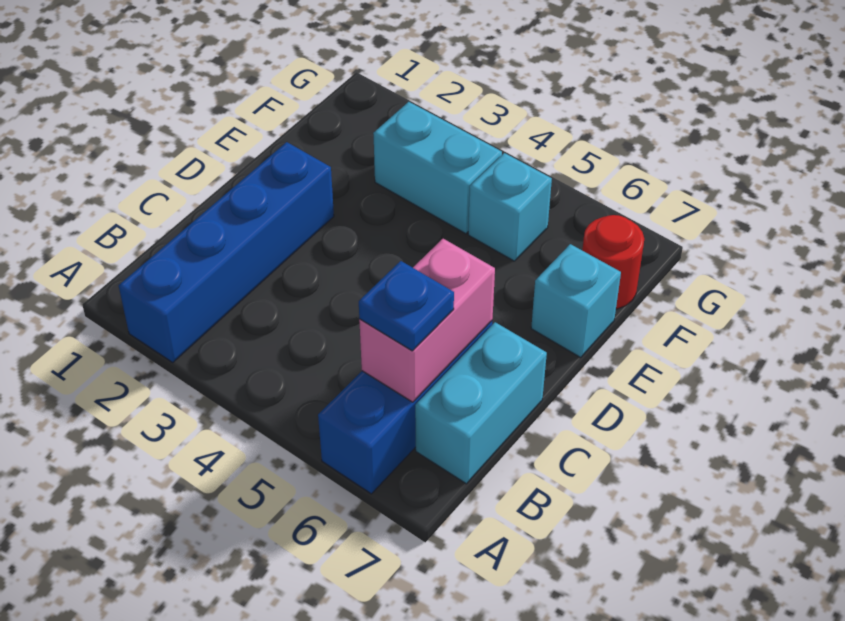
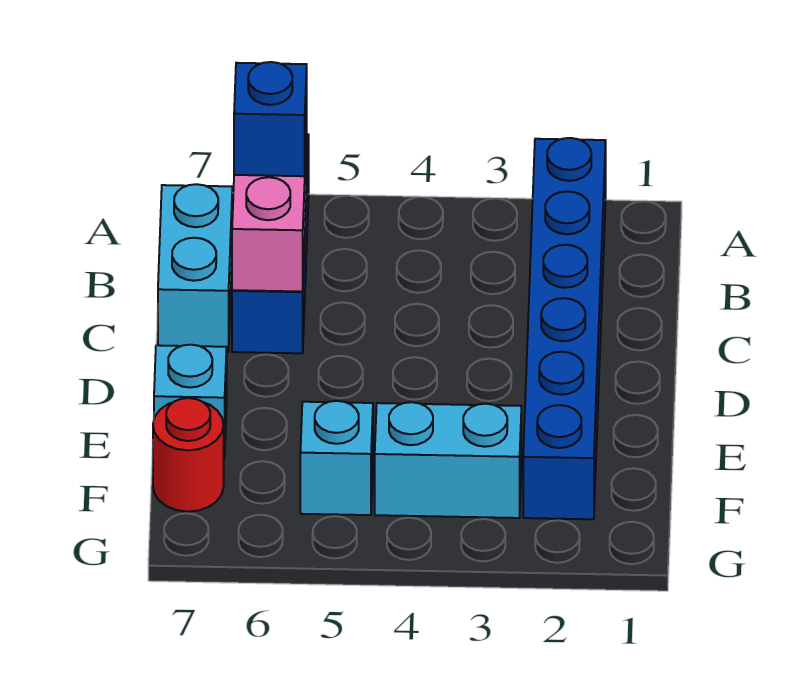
blue 1x4 brick [119,142,334,362] -> blue 1x6 brick [523,138,606,519]
blue 1x1 plate [359,261,454,351] -> blue 1x1 brick [234,62,307,176]

